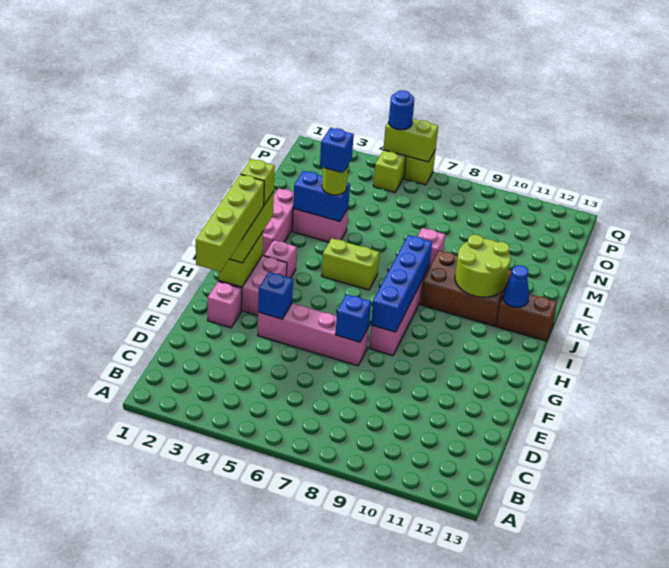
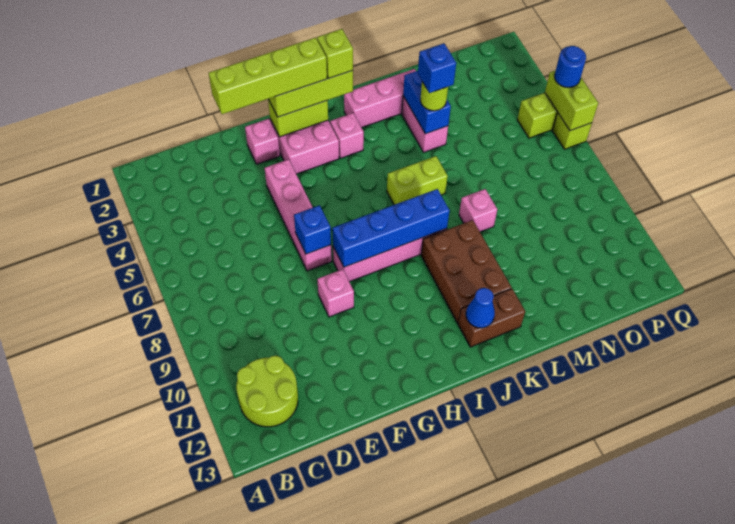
blue 1x1 brick [258,272,293,319] -> none
none -> pink 1x1 brick [318,269,354,317]
lime 1x2 brick [321,238,380,290] -> lime 1x2 brick turned to [387,156,448,205]
lime 2x2 round brick [455,235,511,297] -> lime 2x2 round brick moved to [236,356,298,427]
brown 1x2 brick [496,294,557,341] -> brown 1x2 brick turned to [458,289,525,347]

